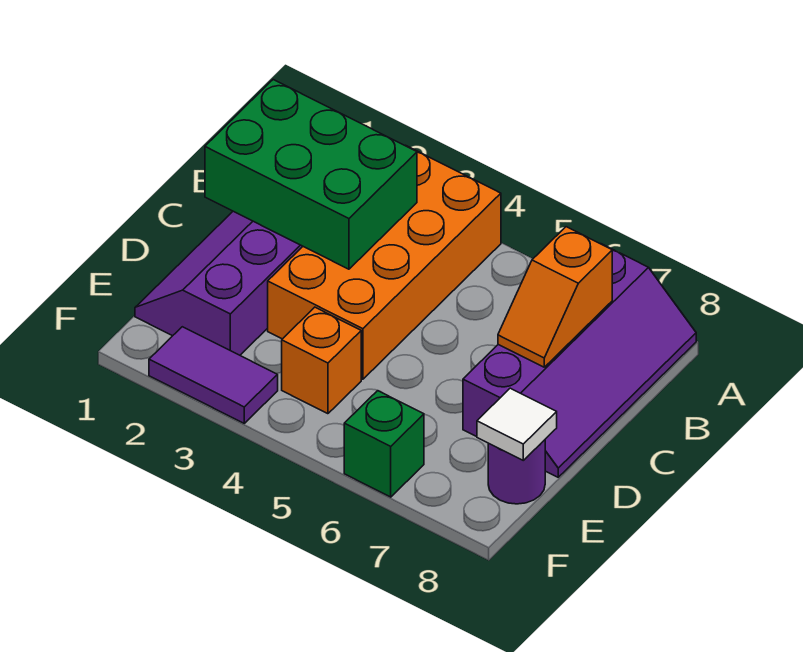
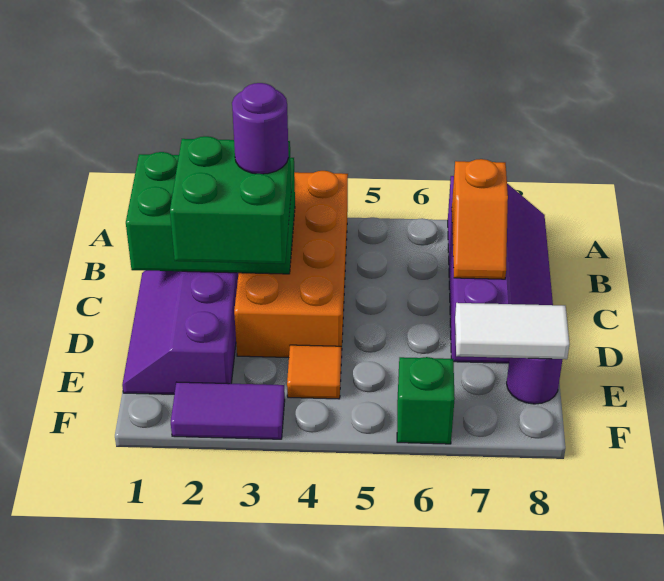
none -> green 2x2 brick [170,136,291,264]
none -> purple 1x1 round brick [232,83,289,174]
orange 1x1 brick [282,307,361,414] -> orange 1x1 tile [287,345,341,399]
white 1x1 tile [477,388,557,460] -> white 1x2 tile [455,303,570,359]

